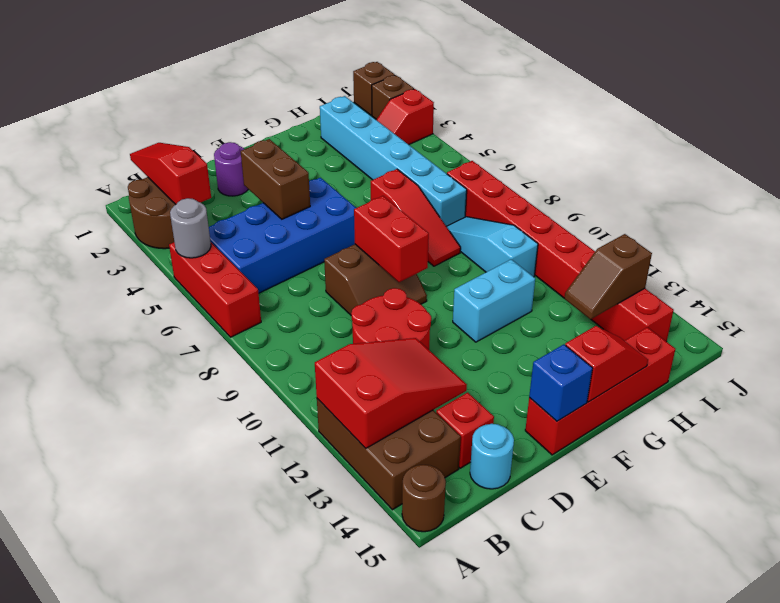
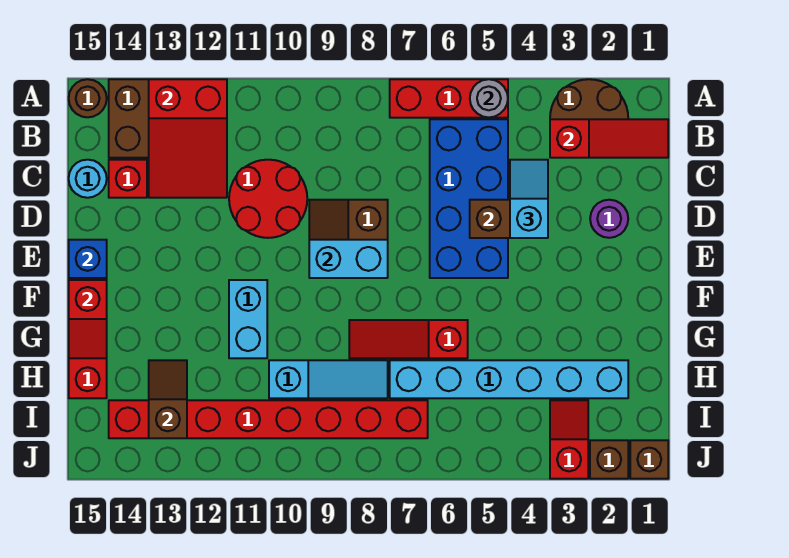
none -> cyan 1x2 slope [510,160,548,238]
red 1x2 brick [354,196,429,282] -> cyan 1x2 brick [309,240,388,278]

